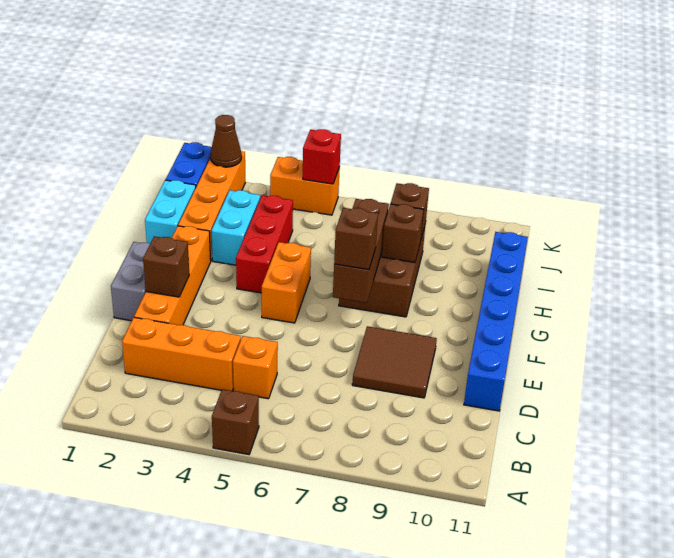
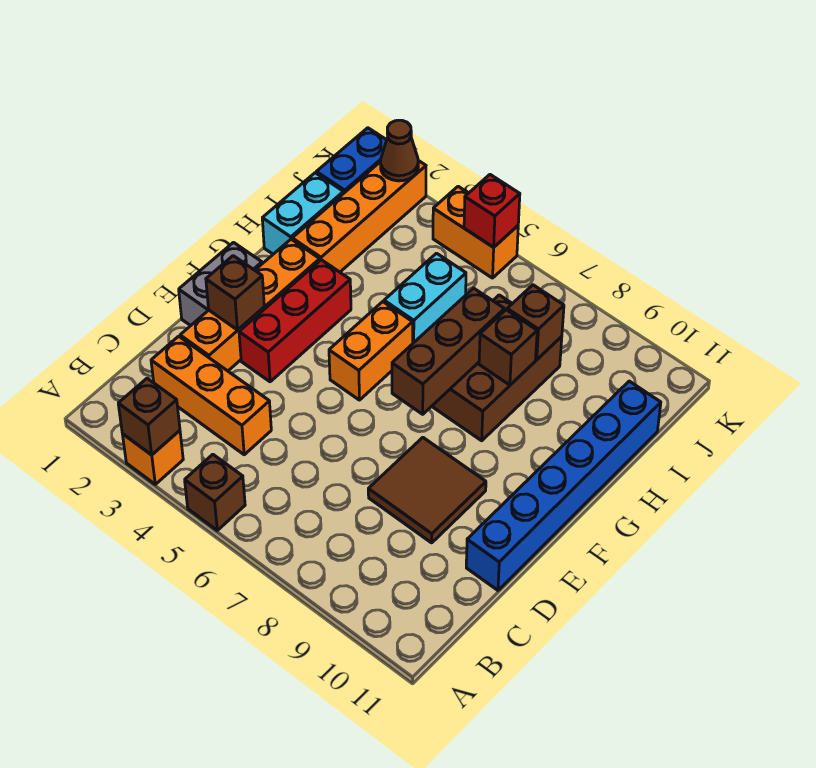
orange 1x1 brick [233,336,278,399] -> orange 1x1 brick moved to [123,431,183,484]
brown 1x1 brick [334,208,378,270] -> brown 1x1 brick moved to [118,378,180,455]
red 1x3 brick [236,195,293,293] -> red 1x3 brick moved to [239,260,351,382]
cyan 1x2 brick [211,190,260,265] -> cyan 1x2 brick moved to [384,253,466,343]

